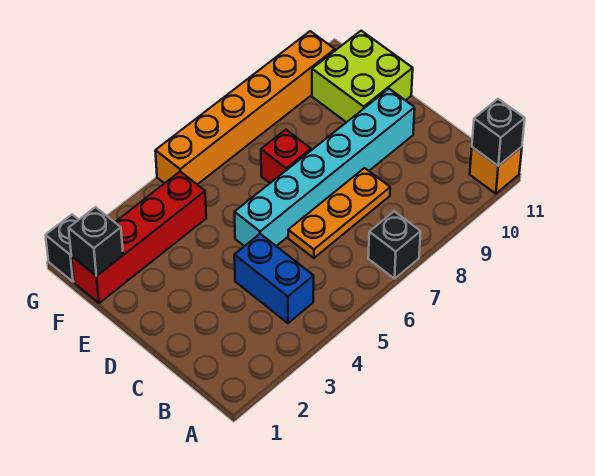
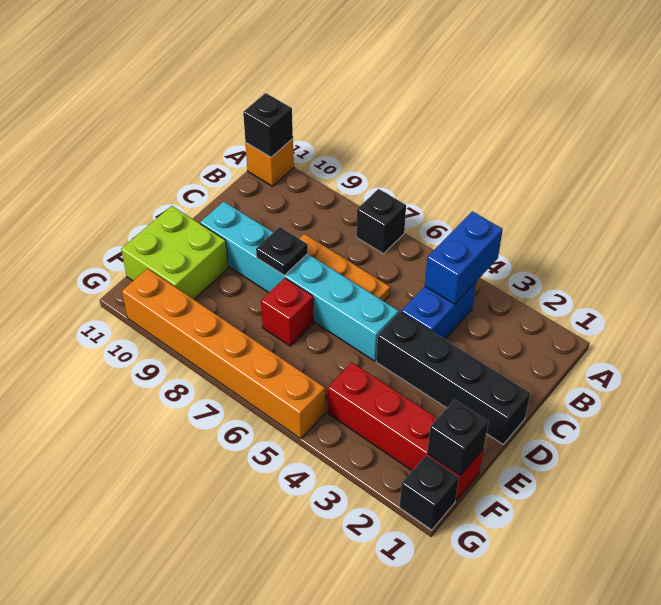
none -> blue 1x2 brick [425,211,503,304]
none -> black 1x4 brick [376,312,530,444]
none -> black 1x1 plate [256,227,308,275]

